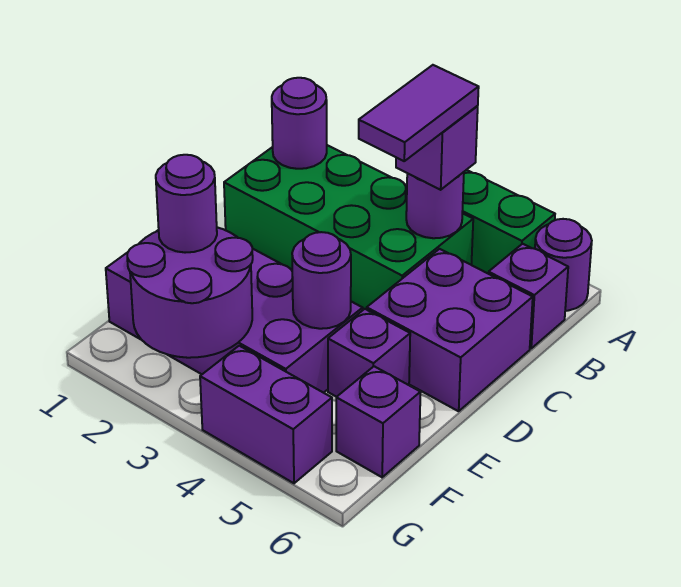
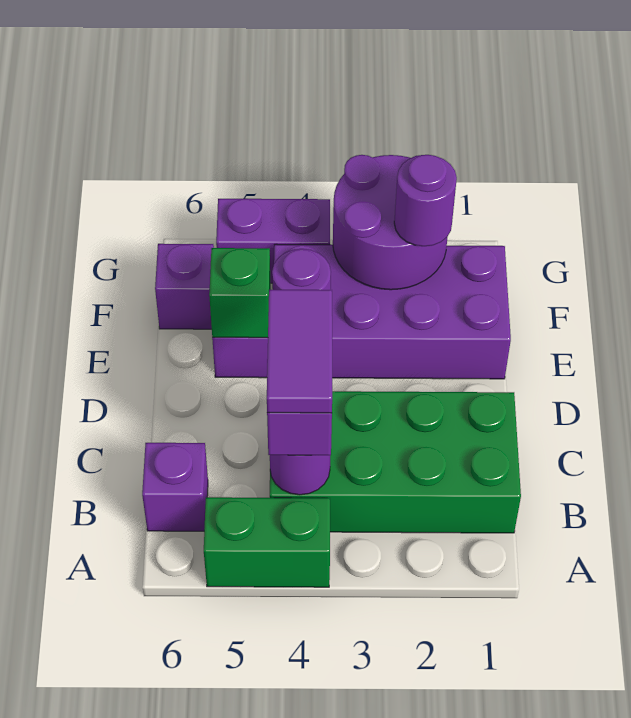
purple 1x1 round brick [535,219,592,311] -> none
purple 1x1 round brick [272,78,327,169] -> none
purple 2x2 brick [367,249,533,411] -> none
none -> green 1x1 brick [209,248,271,338]

